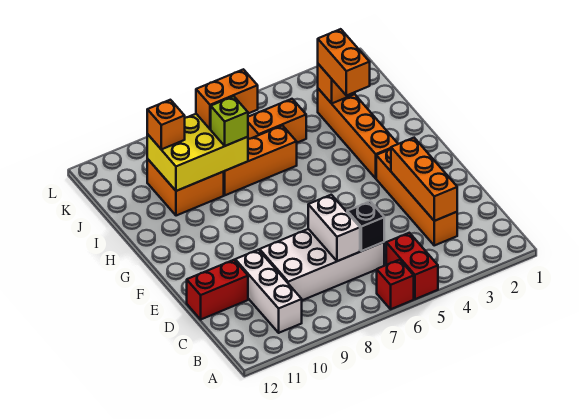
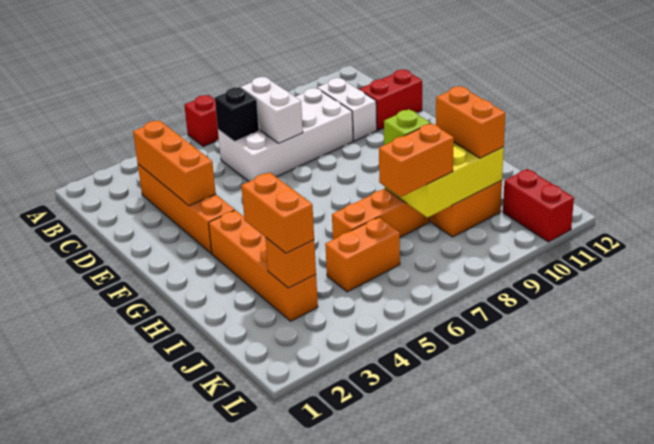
red 1x2 brick [386,233,438,299] -> red 1x2 brick moved to [503,169,574,242]
white 1x3 brick [235,250,302,333] -> white 1x2 brick [317,78,377,141]
orange 1x1 brick [147,100,185,149] -> orange 1x2 brick [436,86,505,158]

